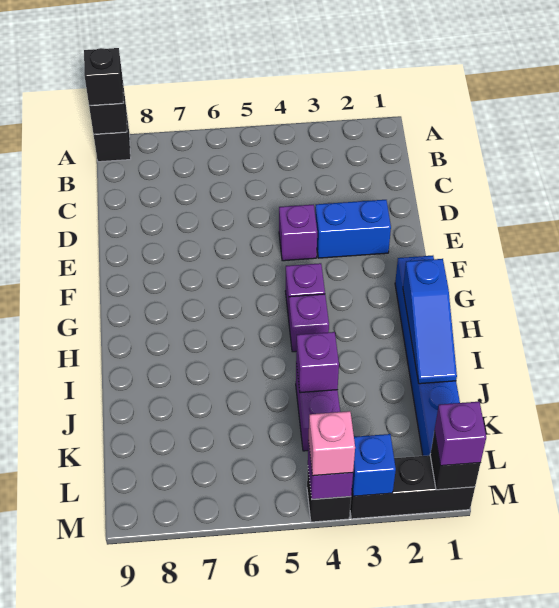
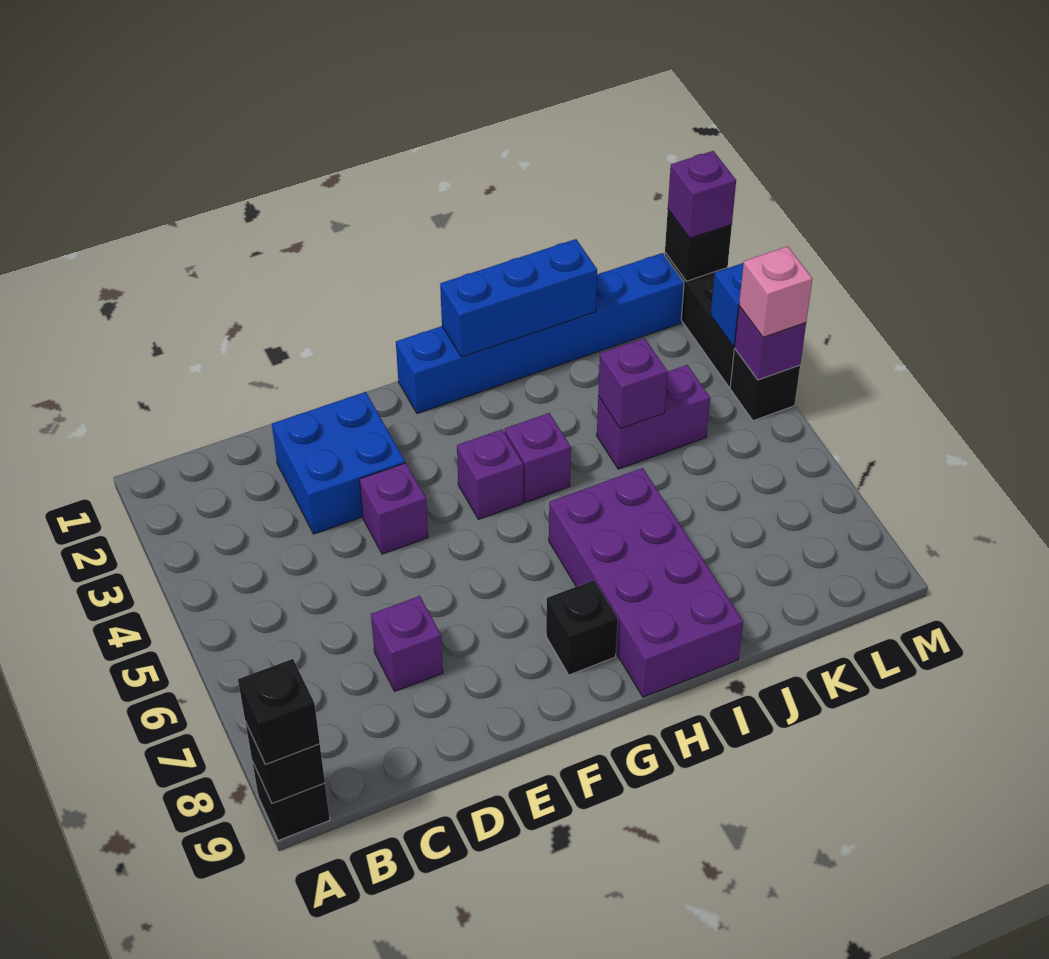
none -> purple 1x1 brick [371,596,443,691]
blue 1x2 brick [315,200,391,258] -> blue 2x2 brick [272,392,405,534]
none -> black 1x1 brick [546,580,618,675]
blue 1x3 slope [403,259,457,384] -> blue 1x3 brick [440,239,597,357]
none -> purple 2x4 brick [549,468,743,697]

